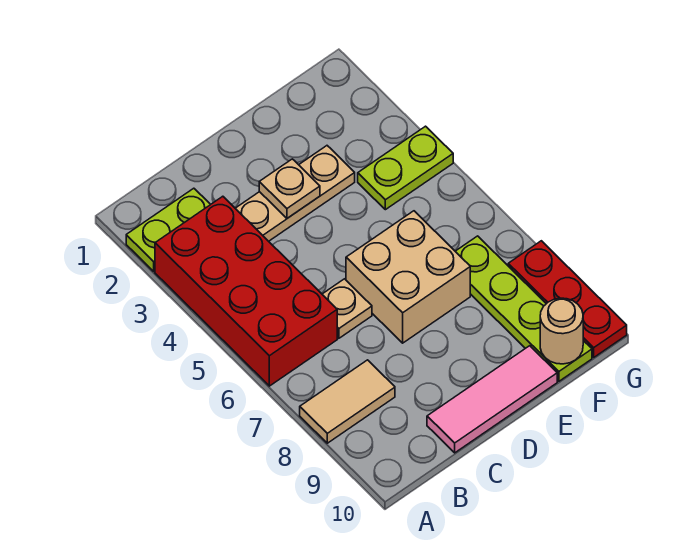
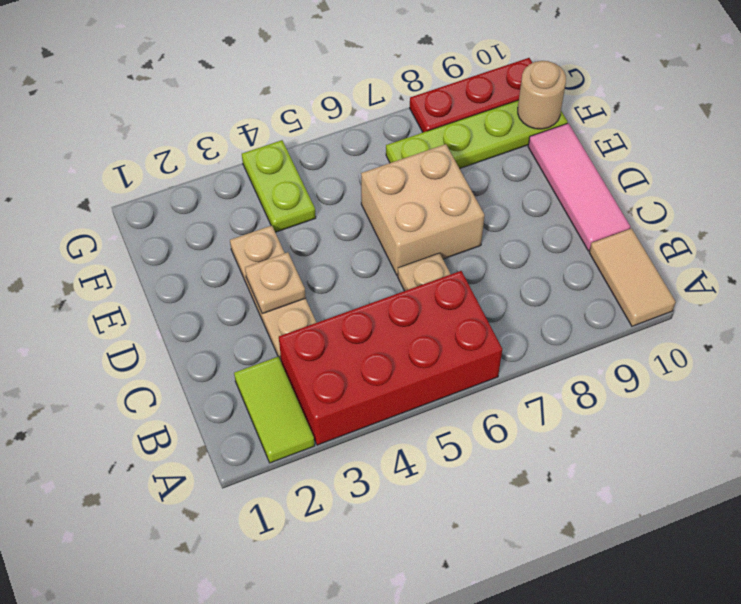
lime 1x2 plate [126,188,211,271] -> lime 1x2 tile [234,357,315,463]
tan 1x2 tile [300,360,395,443] -> tan 1x2 tile moved to [589,229,676,326]

